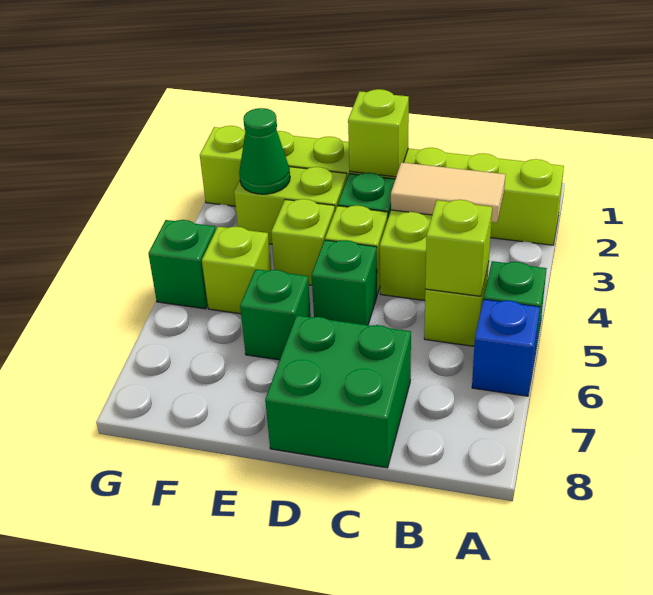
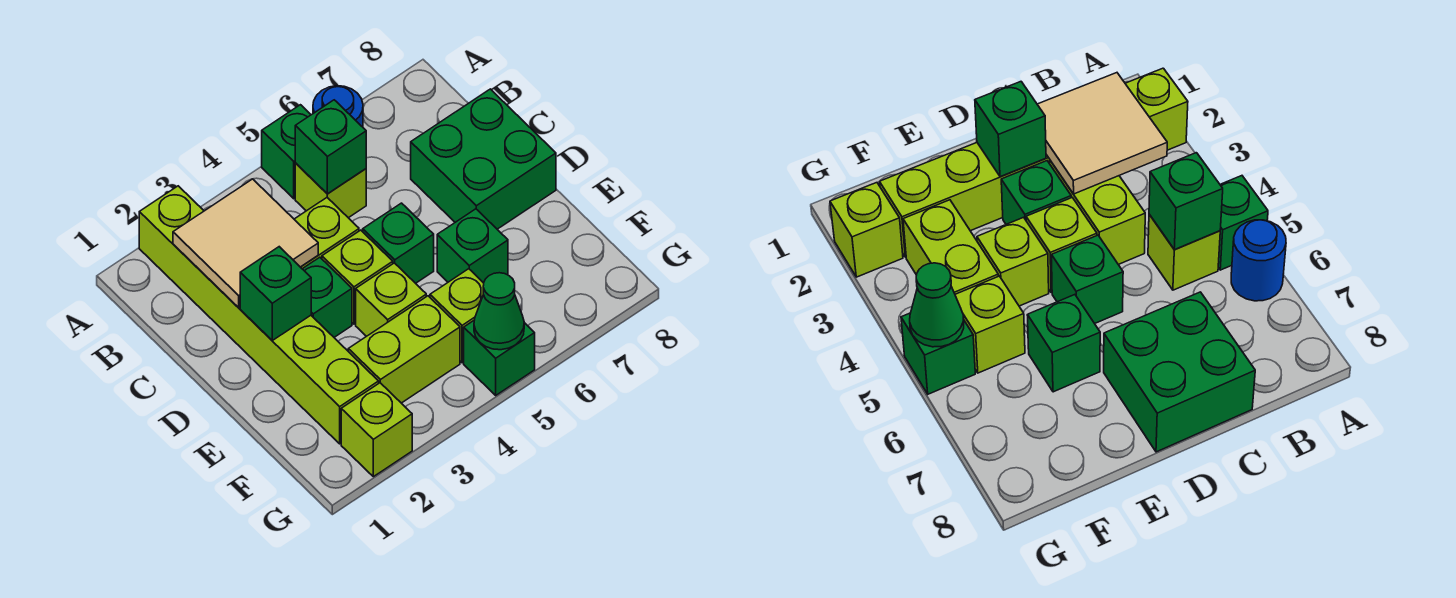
blue 1x1 brick [472,299,540,396] -> blue 1x1 round brick [313,86,363,127]
tan 1x2 tile [391,162,506,223] -> tan 2x2 tile [173,179,318,308]
lime 1x1 brick [425,200,492,296] -> green 1x1 brick [295,100,366,194]
lime 1x1 brick [348,89,409,177] -> green 1x1 brick [240,247,311,340]
lime 1x2 brick [234,167,347,244] -> lime 1x2 brick turned to [348,296,460,403]
green 1x1 cone [239,108,290,194] -> green 1x1 cone moved to [474,273,524,350]

